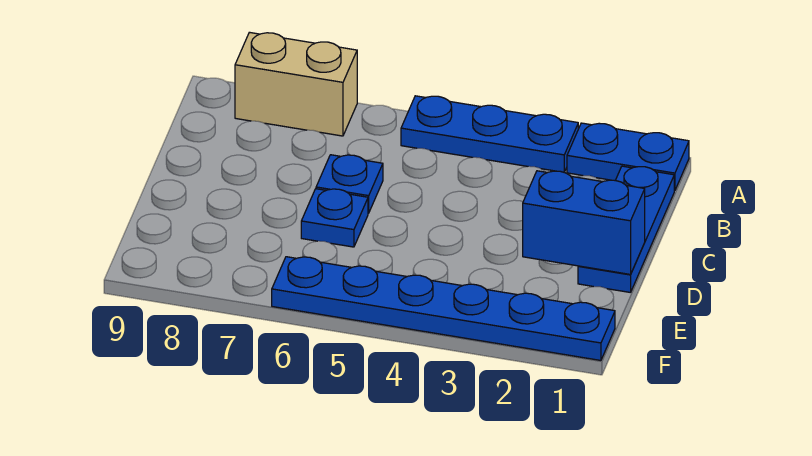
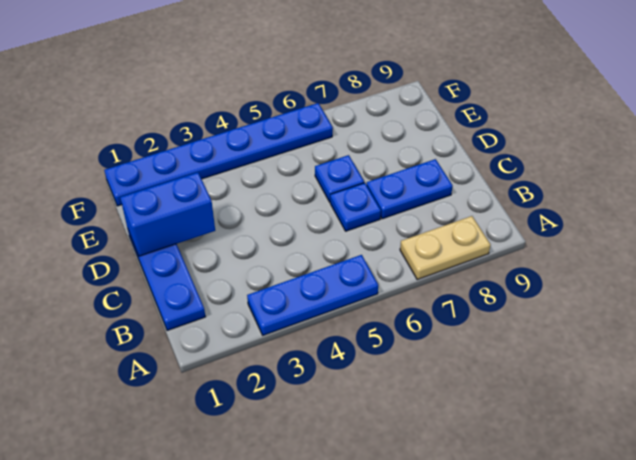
blue 1x2 plate [567,123,689,191] -> blue 1x2 plate moved to [367,159,453,219]
tan 1x2 brick [235,32,357,136] -> tan 1x2 plate [400,216,490,279]

